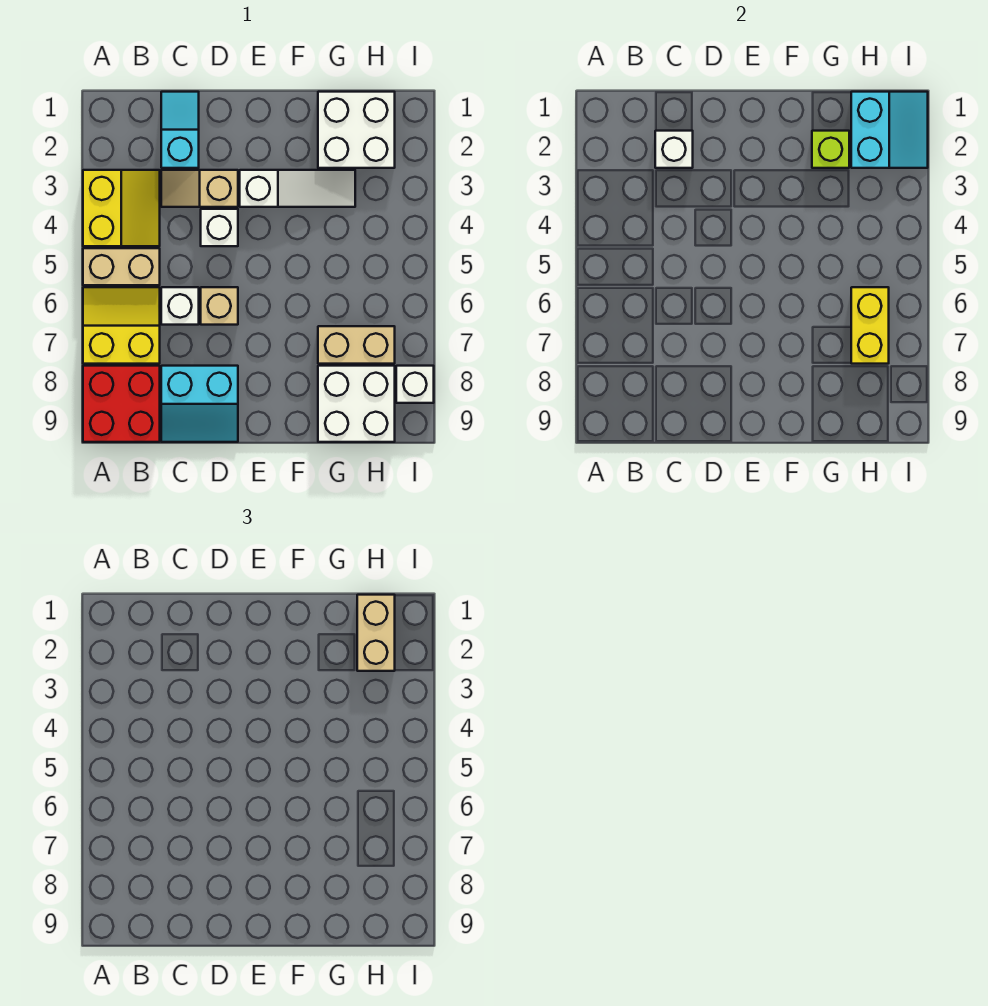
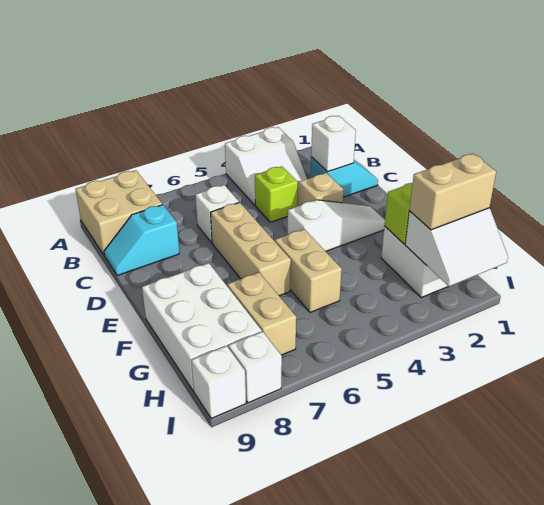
yellow 2x2 slope [83,170,160,246] -> white 2x2 slope [225,127,307,205]
tan 1x2 brick [83,248,160,285] -> tan 1x2 brick moved to [275,229,342,312]
yellow 2x2 slope [83,287,160,364] -> none
red 2x2 brick [83,366,160,442] -> tan 2x2 brick [76,170,162,256]
none -> lime 1x1 brick [255,166,298,222]
cyan 2x2 slope [161,366,238,442] -> cyan 1x2 slope [104,205,179,276]
white 1x1 brick [201,209,238,246] -> white 1x1 brick moved to [192,346,246,418]
tan 1x1 brick [201,287,238,325] -> tan 1x3 brick [211,202,291,296]
white 1x3 slope [240,170,355,207] -> white 1x3 slope turned to [288,200,385,251]
white 2x2 brick [318,366,395,442] -> white 2x3 brick [142,263,262,391]
cyan 2x2 slope [851,92,928,168] -> white 2x2 slope [405,208,508,286]
yellow 1x2 brick [851,287,889,364] -> none

